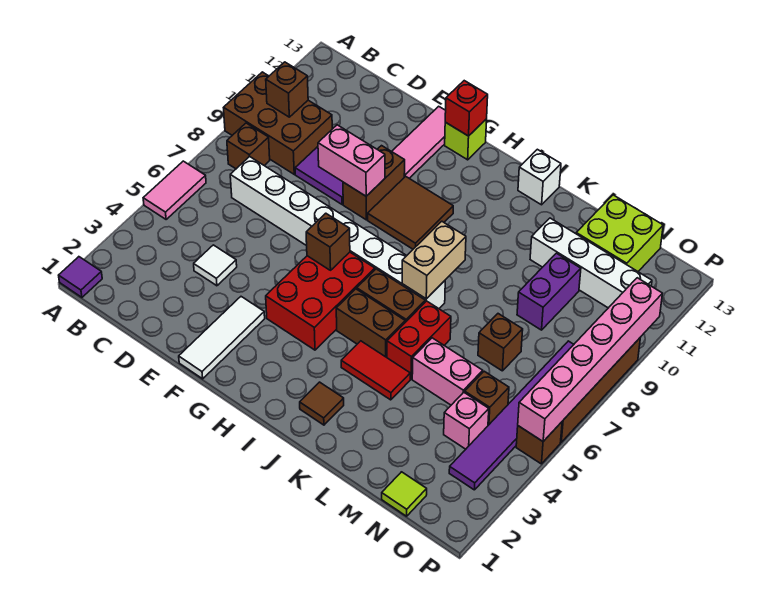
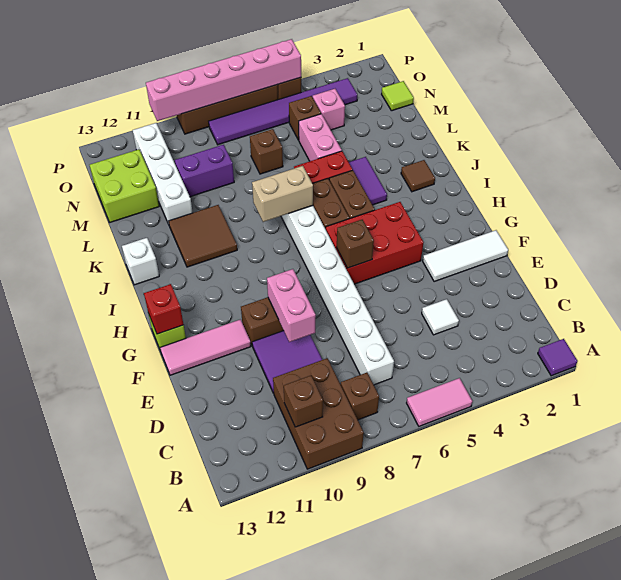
brown 2x2 tile [368,176,453,249] -> brown 2x2 tile moved to [169,205,237,267]
red 1x2 tile [341,341,410,400] -> purple 1x2 tile [349,157,387,205]

